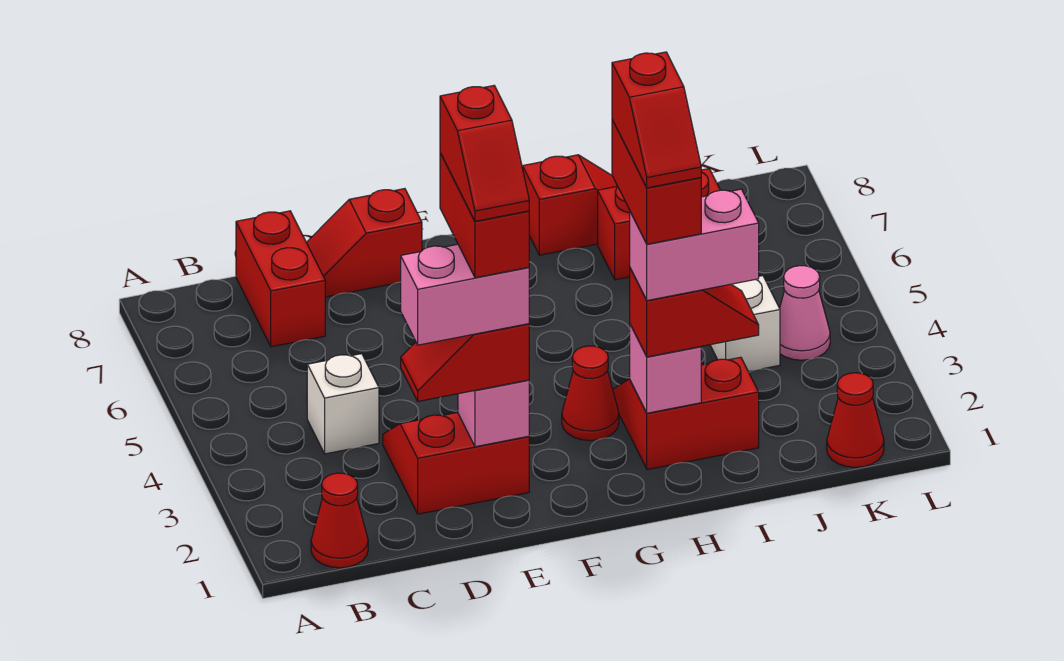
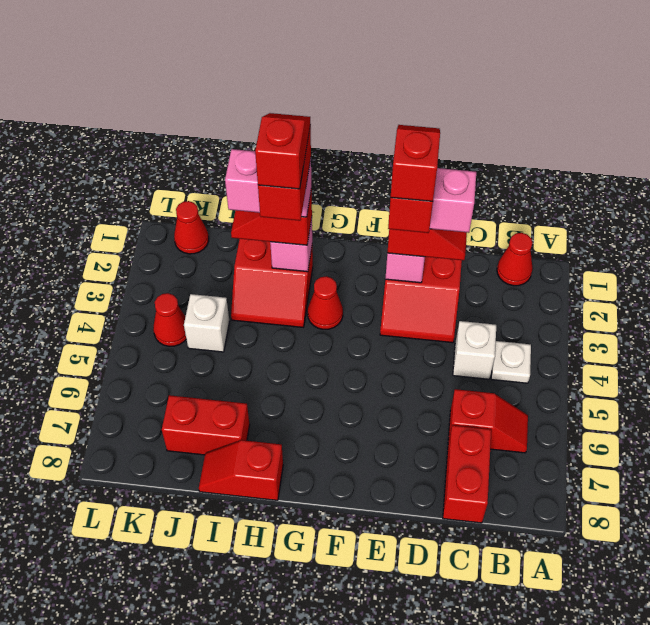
none -> white 1x1 plate [491,341,531,383]
red 1x2 slope [306,189,422,297] -> red 1x2 slope moved to [448,389,528,453]
pink 1x1 cone [780,266,830,360] -> red 1x1 cone [153,293,186,346]

